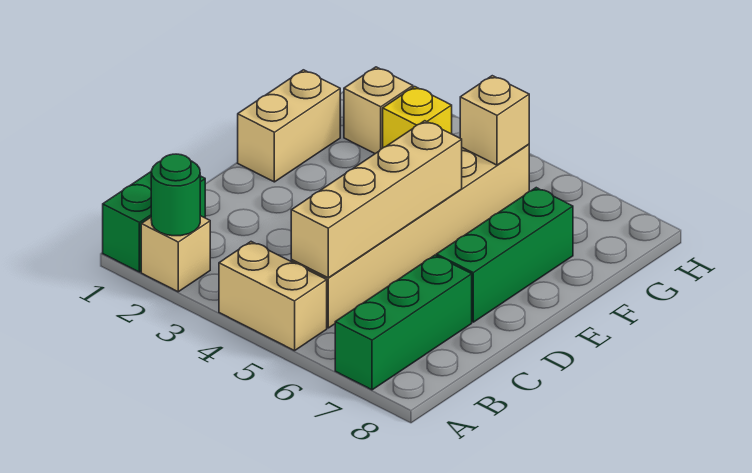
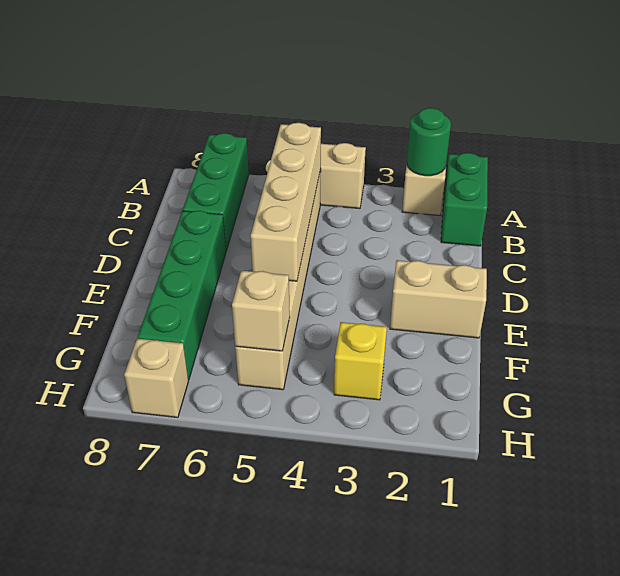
green 1x3 brick [436,188,573,322] -> green 1x4 brick [138,211,226,380]
tan 1x2 brick [238,70,340,182] -> tan 1x2 brick turned to [390,260,487,338]
tan 1x1 brick [344,67,413,154] -> tan 1x1 brick moved to [124,339,188,417]

